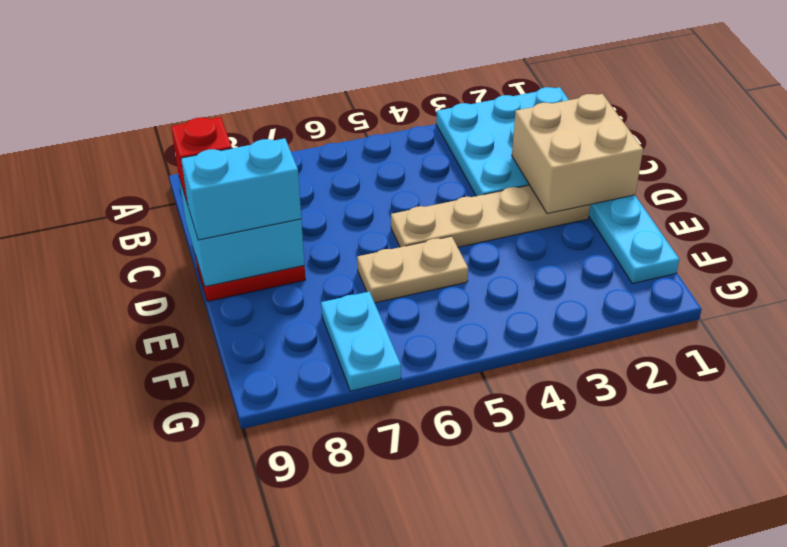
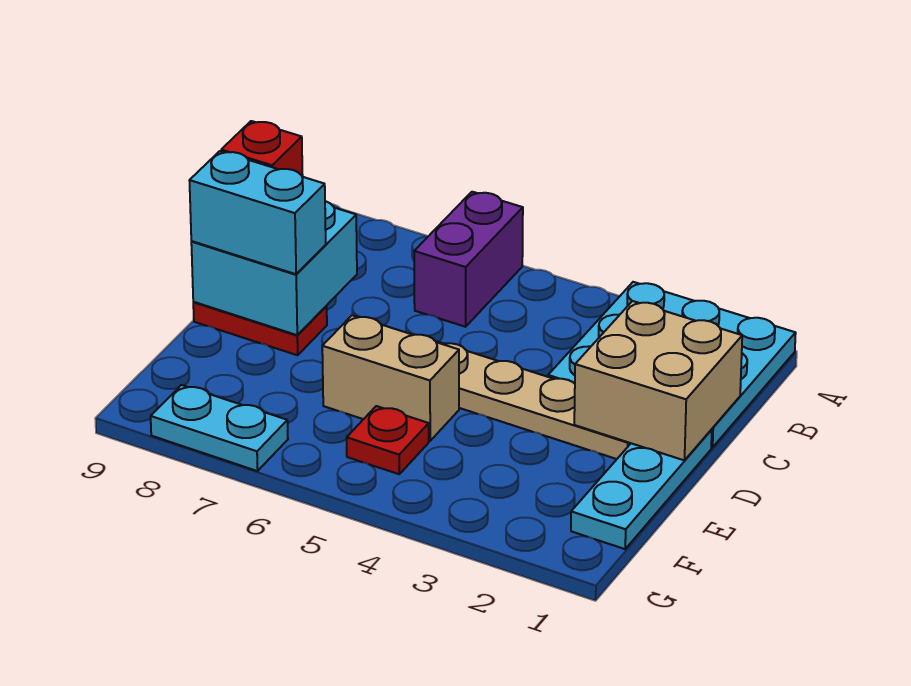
none -> purple 1x2 brick [414,192,523,327]
tan 1x2 plate [357,236,468,303] -> tan 1x2 brick [322,315,459,441]
none -> red 1x1 plate [347,406,429,474]
cyan 1x2 plate [321,292,401,391] -> cyan 1x2 plate turned to [151,385,288,471]

